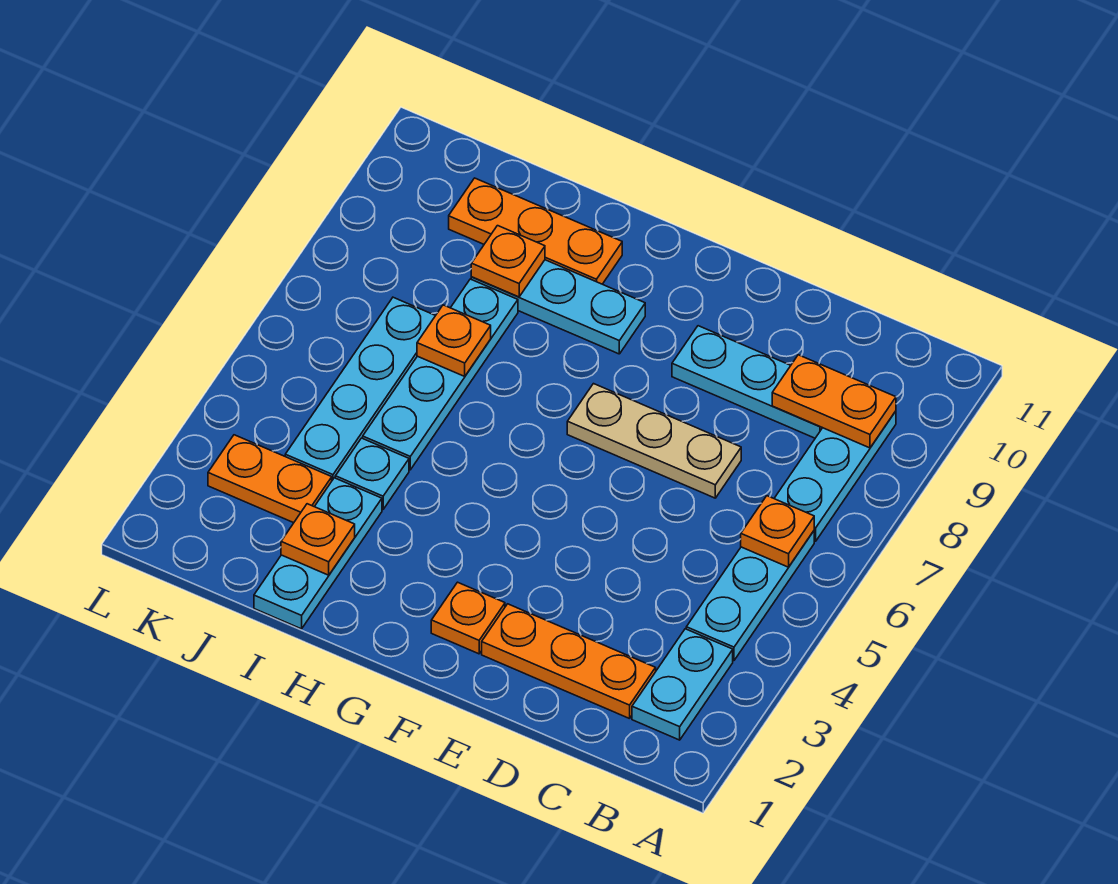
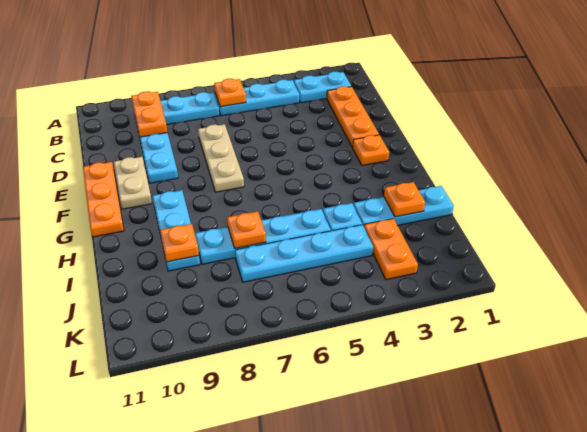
none -> tan 1x2 plate [114,157,152,209]
orange 1x3 plate [449,178,622,284] -> orange 1x3 plate moved to [83,162,124,237]

